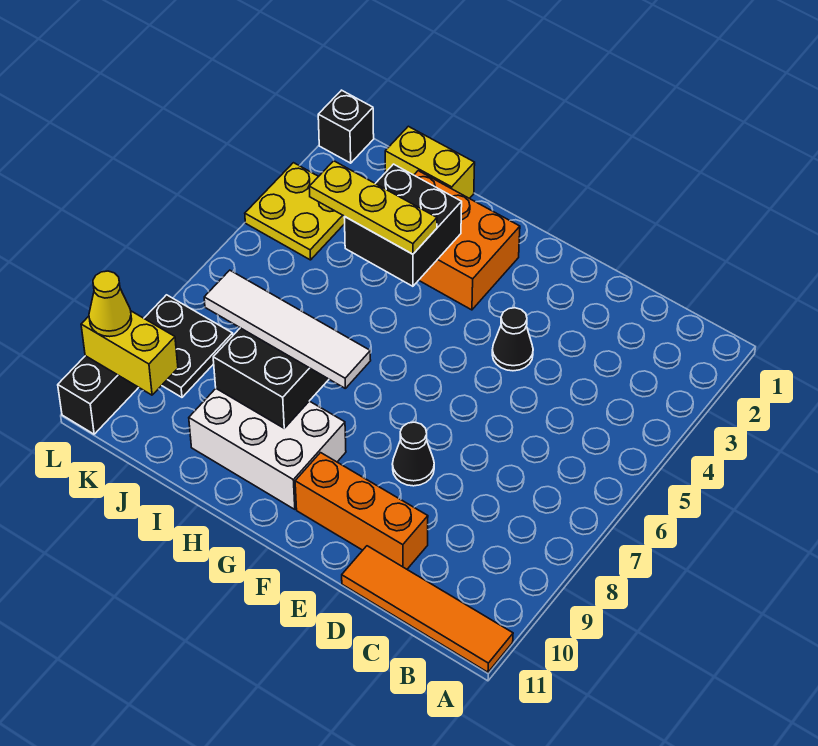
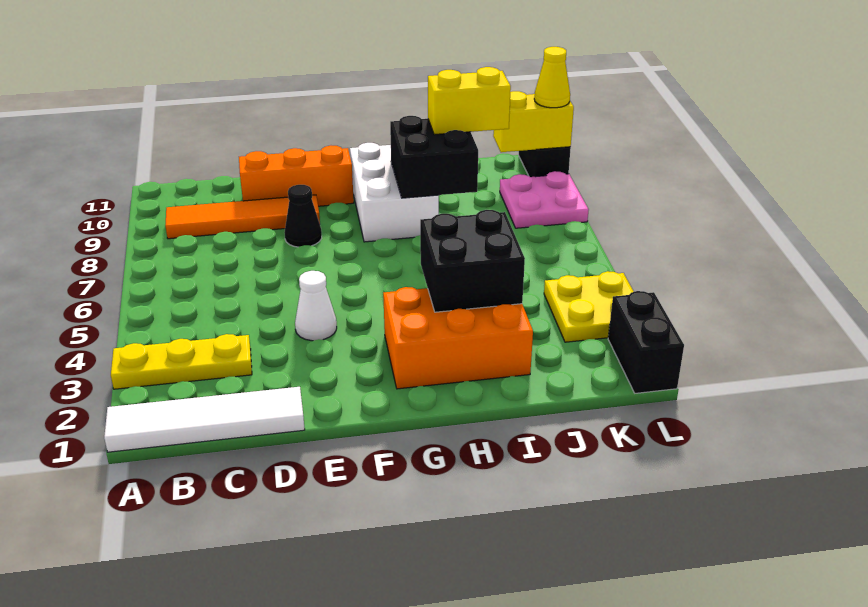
orange 1x4 tile [342,546,513,672] -> orange 1x4 tile moved to [165,195,320,239]
black 1x1 cone [492,308,533,371] -> white 1x1 cone [295,271,337,341]
white 1x4 tile [204,270,371,388] -> white 1x4 tile moved to [104,387,305,452]
white 2x3 brick [189,389,346,509] -> white 2x3 brick turned to [350,143,439,242]
yellow 1x3 plate [309,161,437,254] -> yellow 1x3 plate moved to [111,334,252,389]
yellow 1x2 brick [385,126,475,199] -> yellow 1x2 brick moved to [428,67,511,135]
black 2x2 plate [144,295,233,397] -> pink 2x2 plate [500,171,589,228]
black 1x1 brick [318,90,374,163] -> black 1x2 brick [608,291,684,393]

